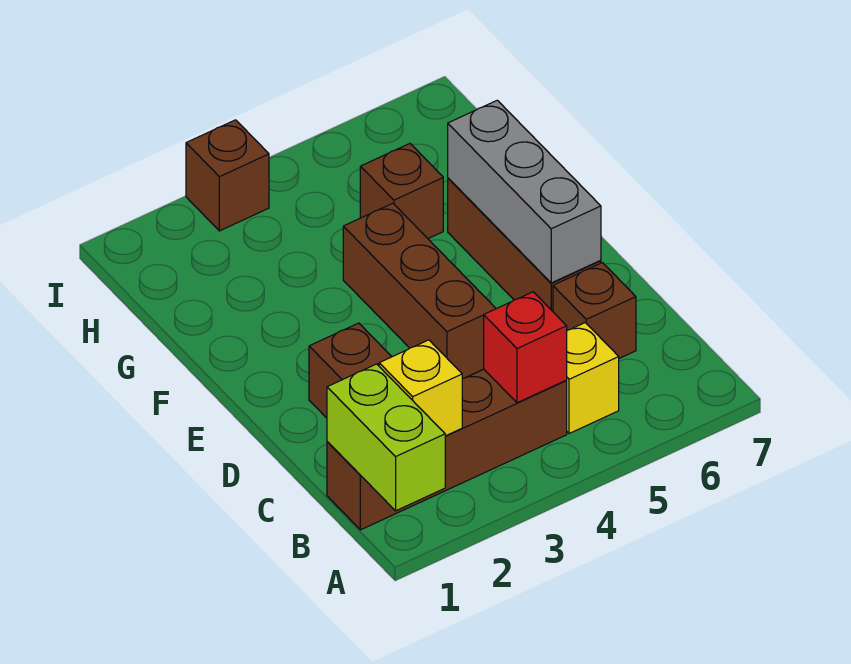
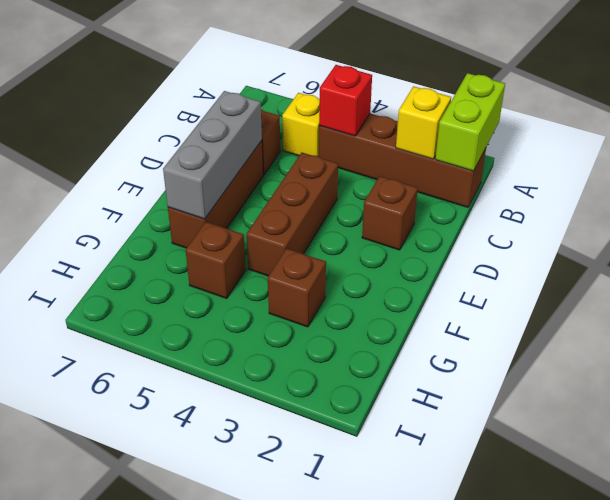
brown 1x1 brick [186,120,269,231] -> brown 1x1 brick moved to [268,249,326,327]

